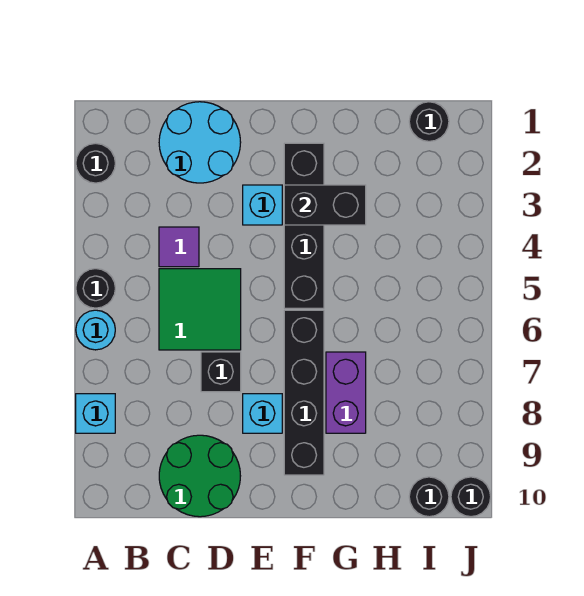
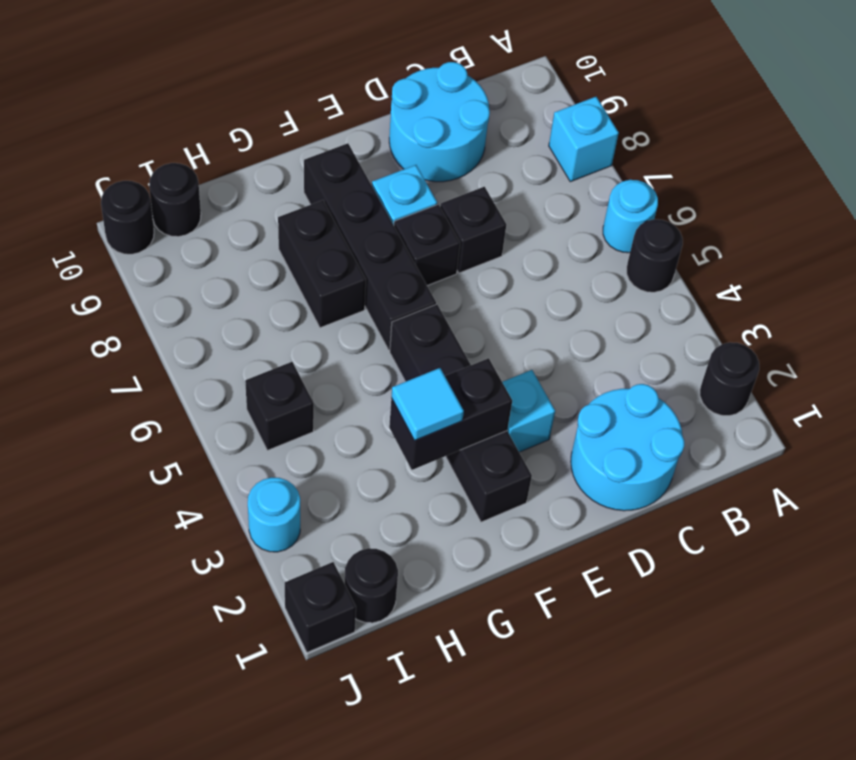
purple 1x1 tile [159,227,199,267] -> none
green 2x2 tile [159,269,241,350] -> none
green 2x2 round brick [159,435,240,517] -> cyan 2x2 round brick [389,62,490,182]
none -> black 1x1 brick [394,204,460,286]
none -> cyan 1x1 tile [391,368,464,441]
purple 1x2 brick [326,352,366,433] -> black 1x2 brick [278,200,366,328]
none -> black 1x1 brick [245,362,314,450]
none -> black 1x1 brick [285,562,356,653]
none -> cyan 1x1 round brick [248,478,300,552]

